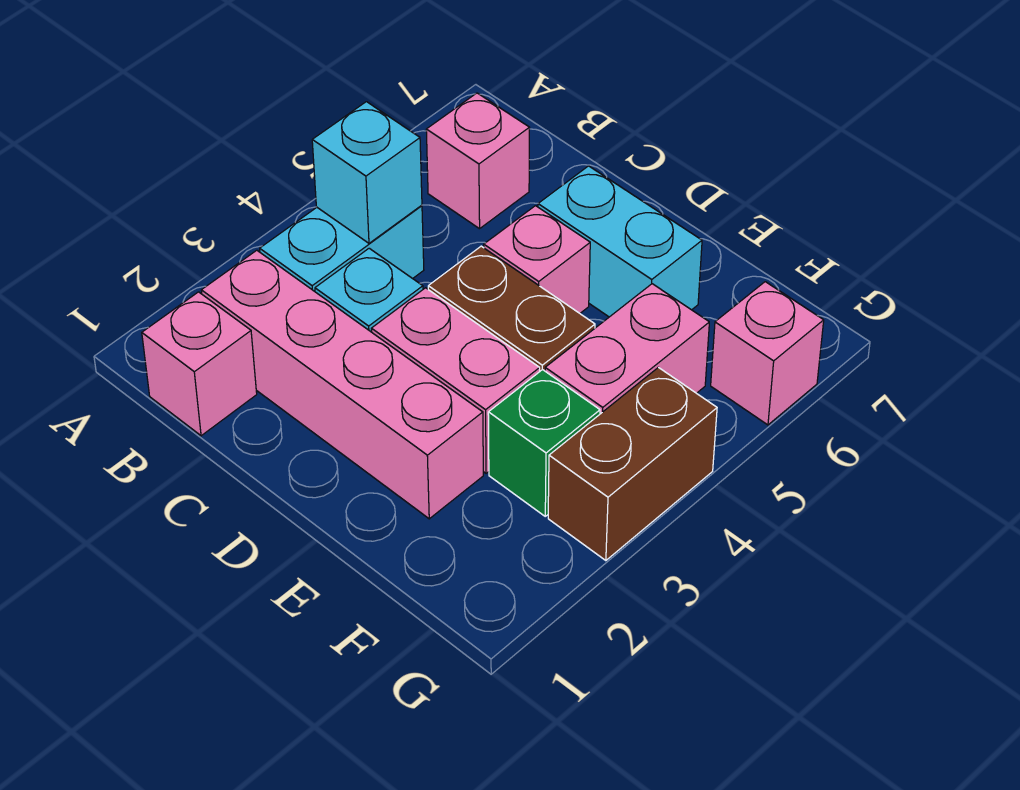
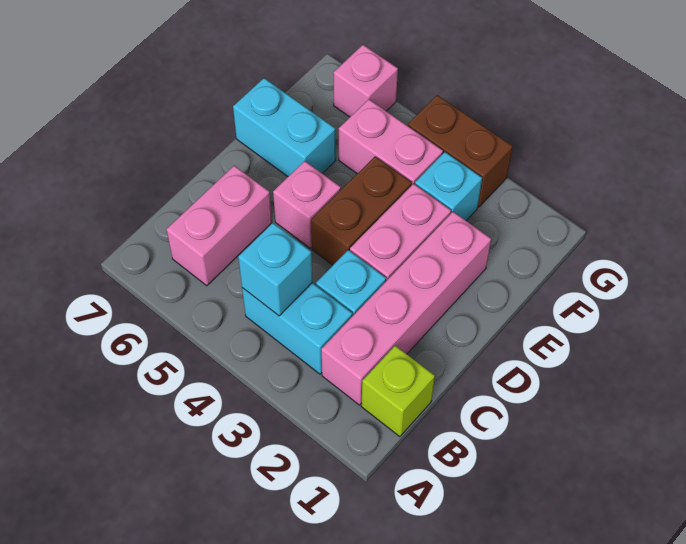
pink 1x1 brick [142,292,257,436] -> lime 1x1 brick [361,346,435,437]
pink 1x1 brick [426,93,530,229] -> pink 1x2 brick [166,166,272,286]
cyan 1x2 brick [538,166,702,317] -> cyan 1x2 brick turned to [233,78,336,176]
green 1x1 brick [488,370,600,516] -> cyan 1x1 brick [415,152,482,220]

